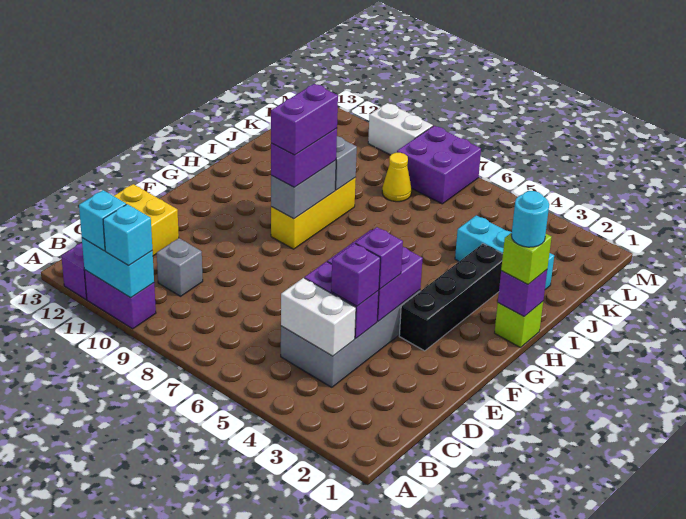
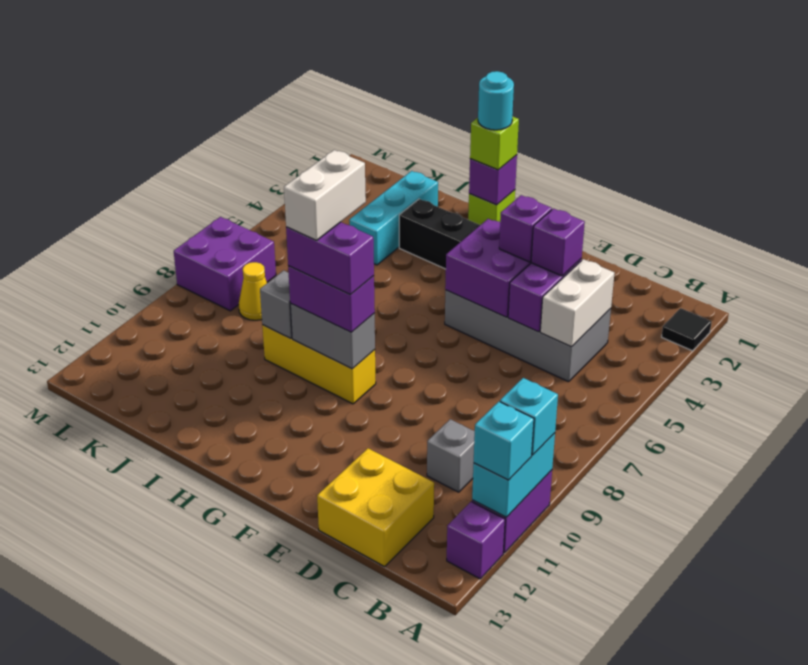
none -> black 1x1 tile [662,308,711,351]
white 1x2 brick [368,103,433,155] -> white 1x2 brick moved to [284,150,366,240]

